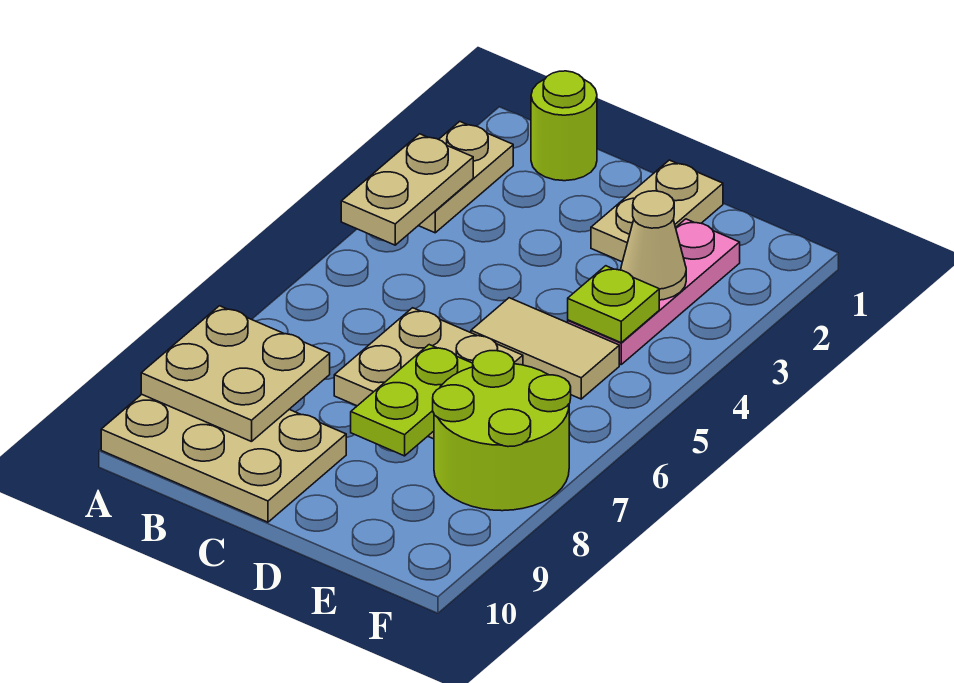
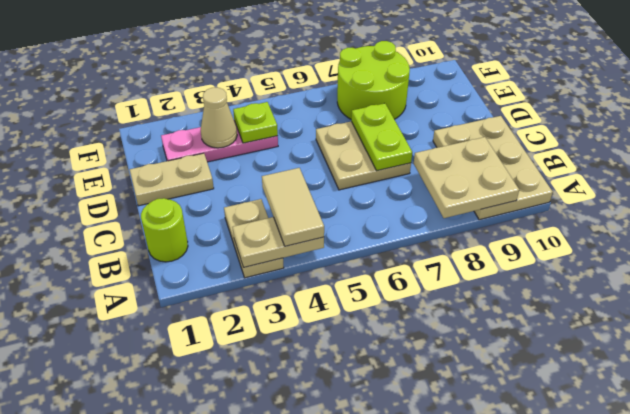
tan 1x2 plate [418,121,513,233] -> tan 1x2 plate turned to [224,199,284,278]
tan 1x2 tile [471,298,619,399] -> tan 1x2 tile moved to [262,168,324,246]
lime 1x2 plate [351,345,473,456] -> lime 1x2 plate turned to [351,103,412,171]

